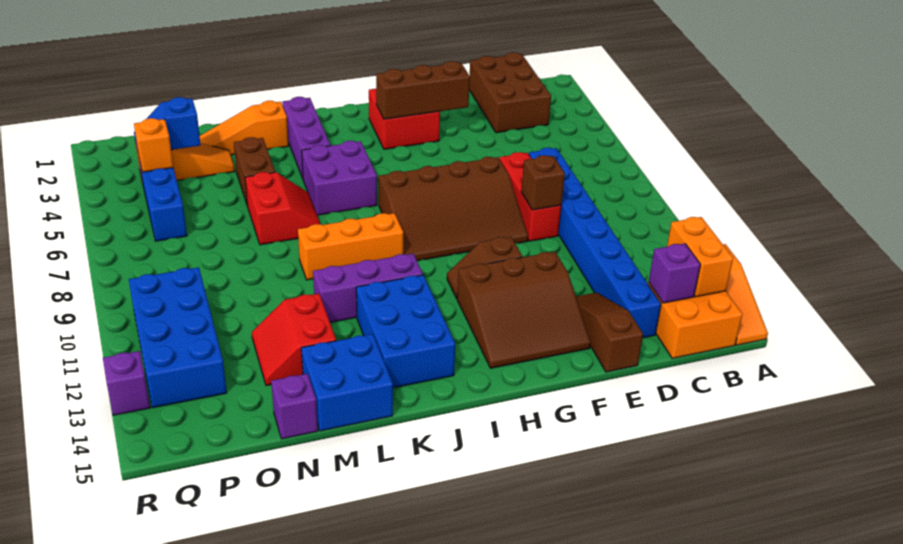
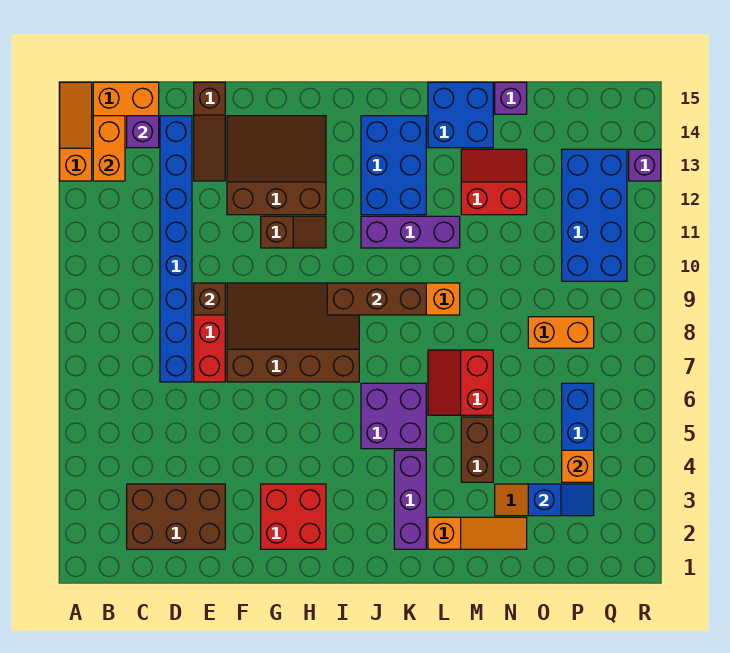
brown 2x3 brick [469,52,551,133] -> brown 2x3 brick turned to [127,484,225,549]
brown 1x3 brick [376,61,470,119] -> brown 1x3 brick moved to [327,283,426,315]
red 2x2 slope [252,294,336,386] -> red 2x2 slope turned to [461,149,527,215]
none -> orange 1x2 brick [528,317,594,348]

